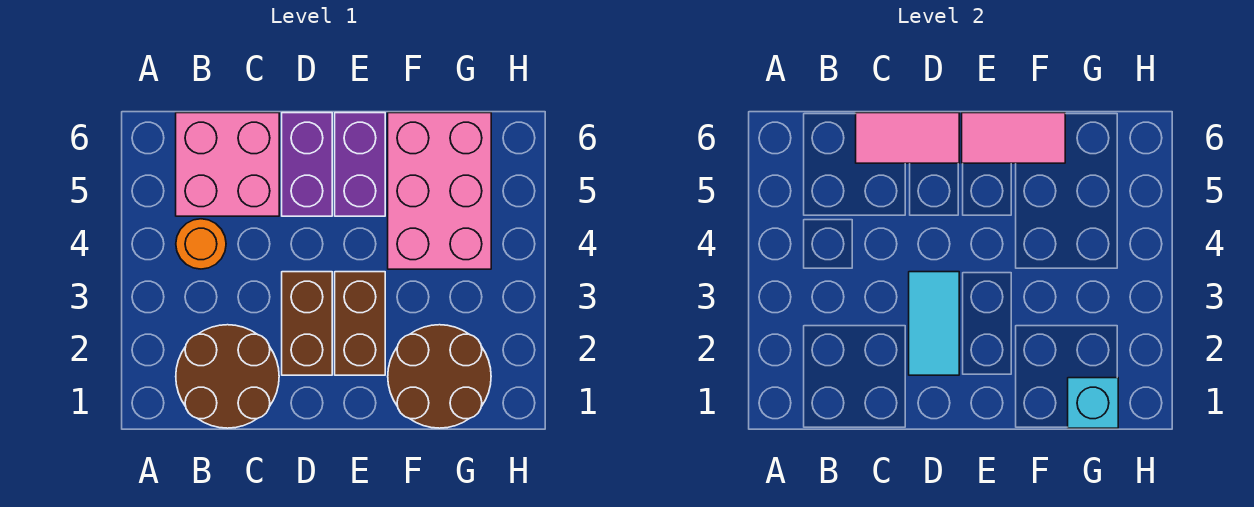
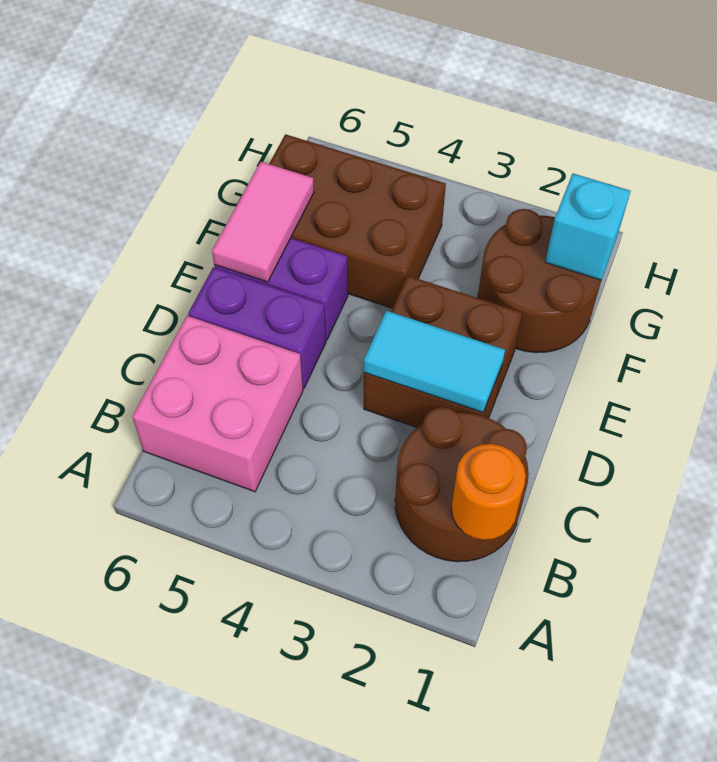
orange 1x1 round brick [176,219,226,269] -> orange 1x1 round brick moved to [451,444,526,540]
pink 1x2 tile [856,113,959,163] -> none
pink 2x3 brick [388,113,491,269] -> brown 2x3 brick [269,134,446,308]

